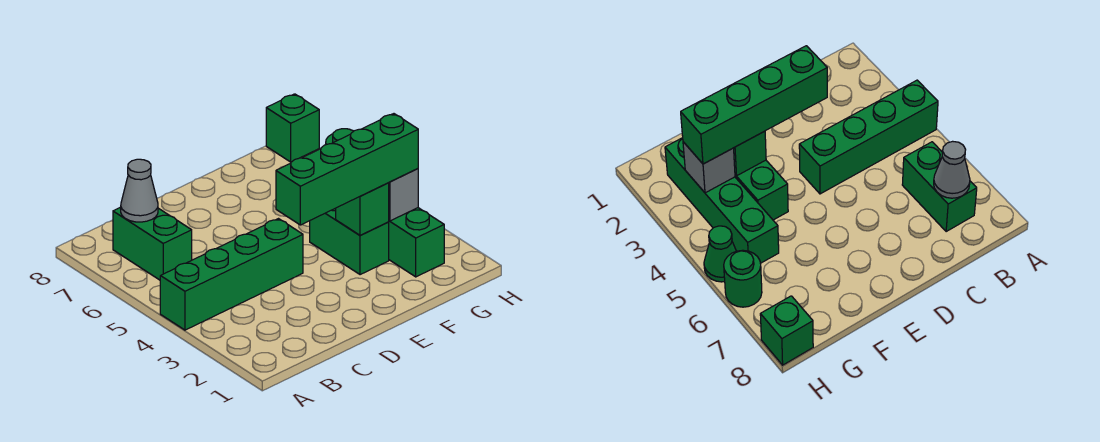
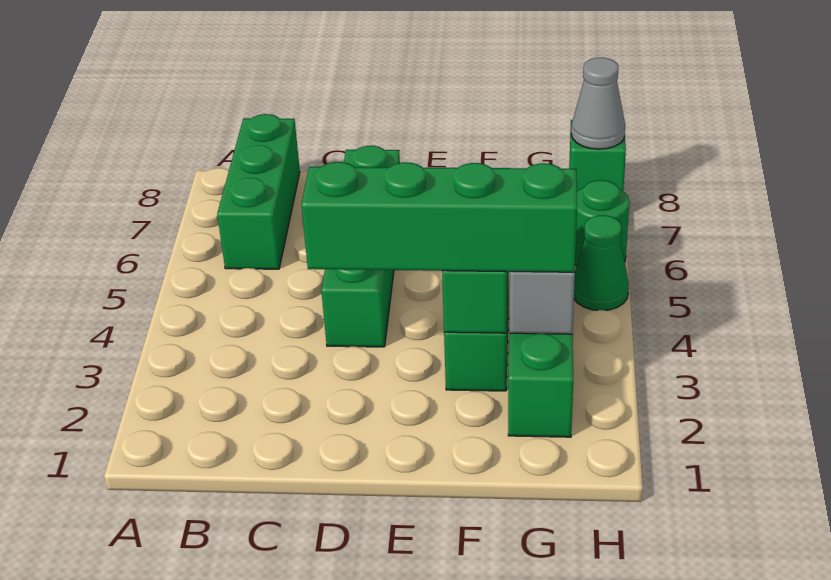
green 1x4 brick [160,219,303,330] -> green 1x4 brick turned to [321,146,400,347]
green 1x2 brick [113,207,192,280] -> green 1x3 brick [217,114,300,269]
grey 1x1 cone [121,159,158,222] -> grey 1x1 cone moved to [571,58,625,149]

